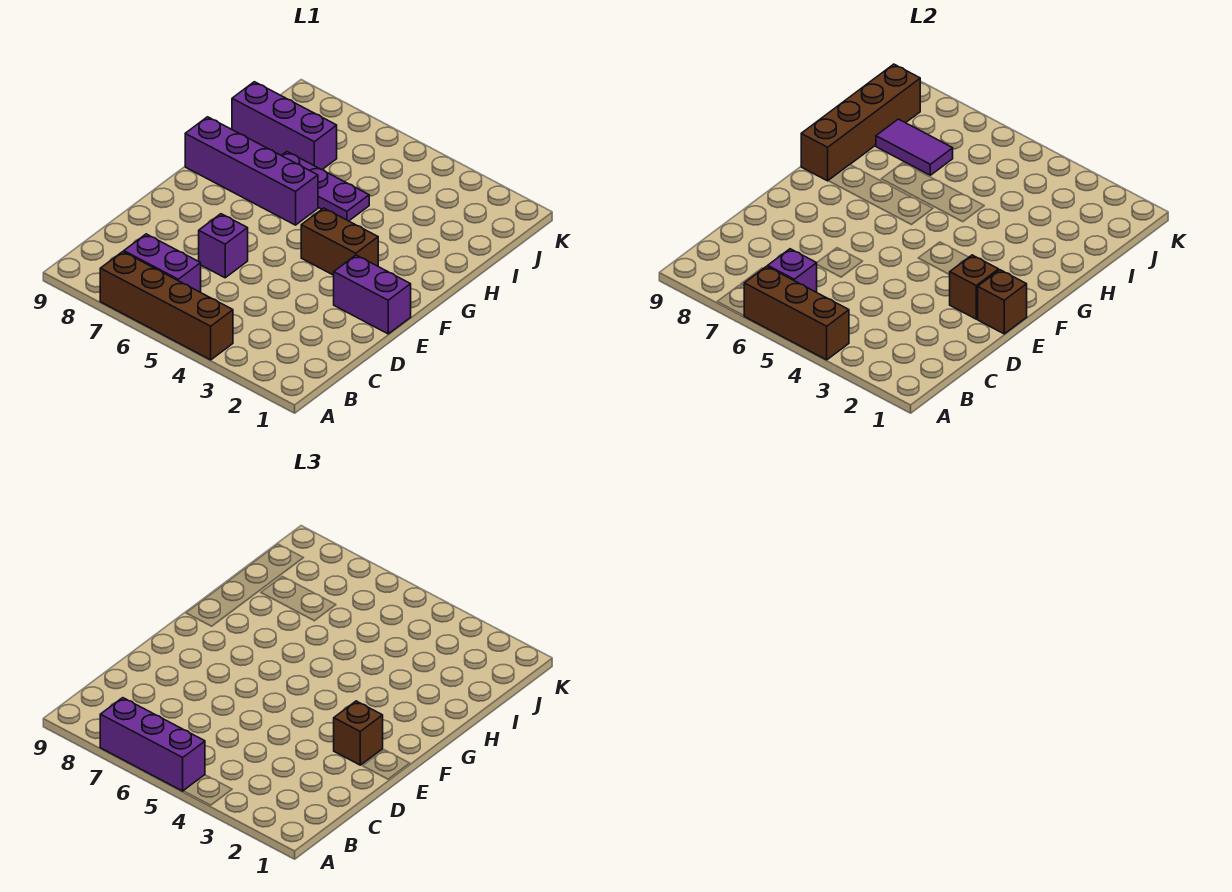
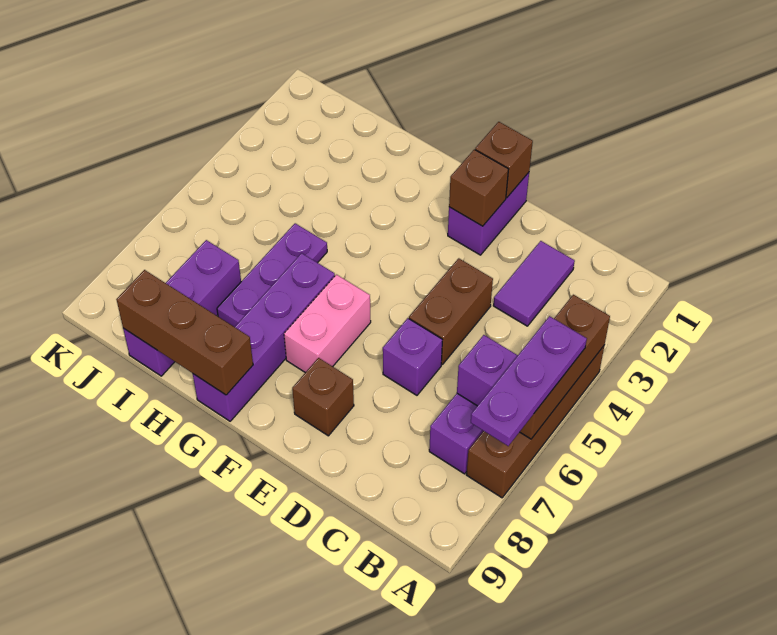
purple 1x3 brick [100,698,205,791] -> purple 1x3 plate [471,316,587,446]
brown 1x1 brick [334,701,383,765] -> brown 1x1 brick moved to [292,358,354,436]
brown 1x2 brick [301,208,378,275] -> brown 1x2 brick moved to [409,258,493,364]
none -> pink 1x2 brick [284,275,371,372]
brown 1x4 brick [801,64,920,181] -> brown 1x3 brick [116,270,253,395]
purple 1x2 tile [876,119,953,175] -> purple 1x2 tile moved to [493,241,575,326]

